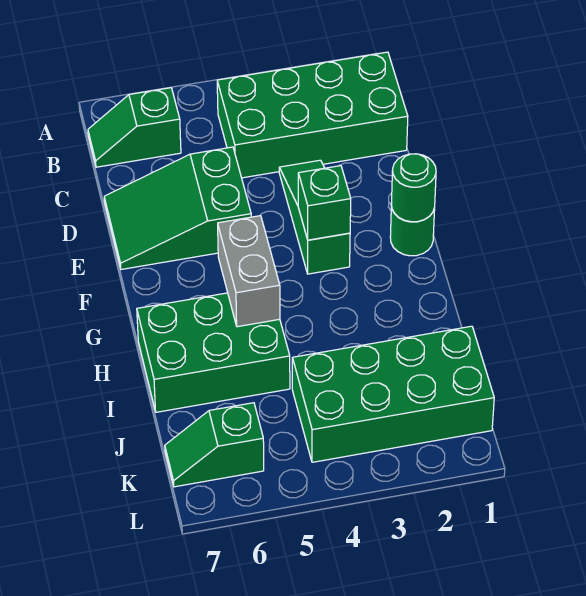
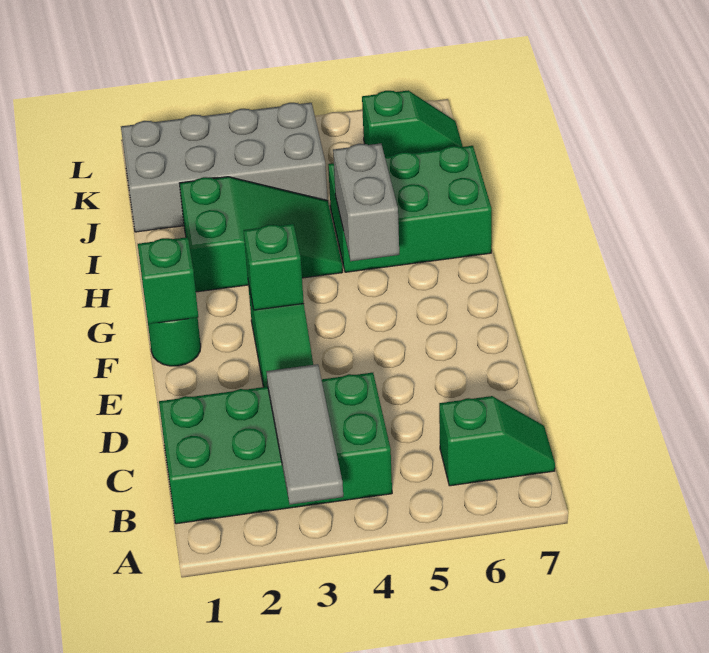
none -> grey 1x3 tile [266,364,343,504]
green 2x3 slope [104,147,251,269] -> green 2x3 slope moved to [179,177,343,292]
green 1x1 round brick [392,154,436,222] -> green 1x1 brick [138,237,198,324]
green 2x4 brick [292,326,494,462] -> grey 2x4 brick [121,103,328,232]

